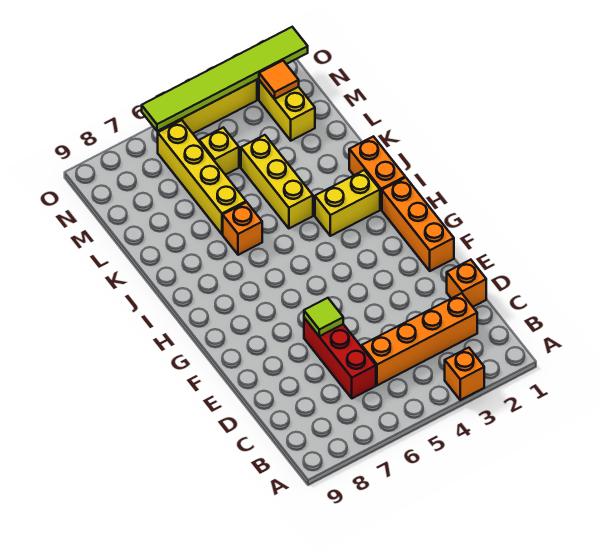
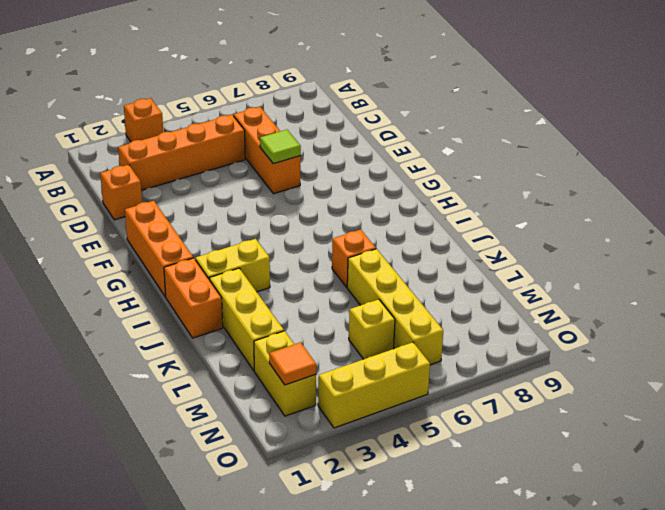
red 1x3 brick [304,318,376,398] -> orange 1x3 brick [233,107,301,194]
yellow 1x3 brick [241,135,313,228] -> yellow 1x3 brick moved to [210,268,284,370]
lime 1x6 tile [142,27,308,131] -> none

